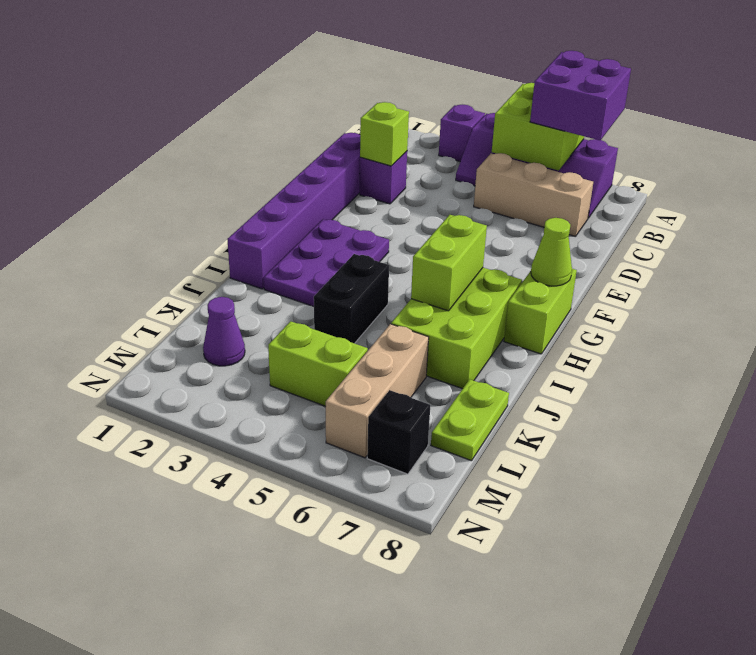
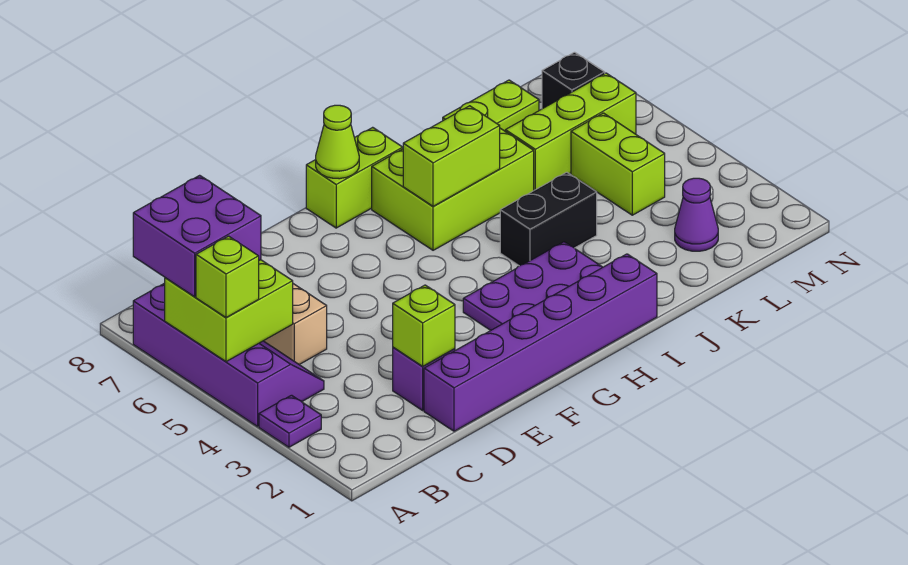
purple 1x1 brick [439,104,485,161] -> purple 1x1 plate [259,395,321,447]
none -> lime 1x1 brick [196,236,259,318]
tan 1x3 brick [326,324,429,458] -> lime 1x3 brick [505,73,636,190]

